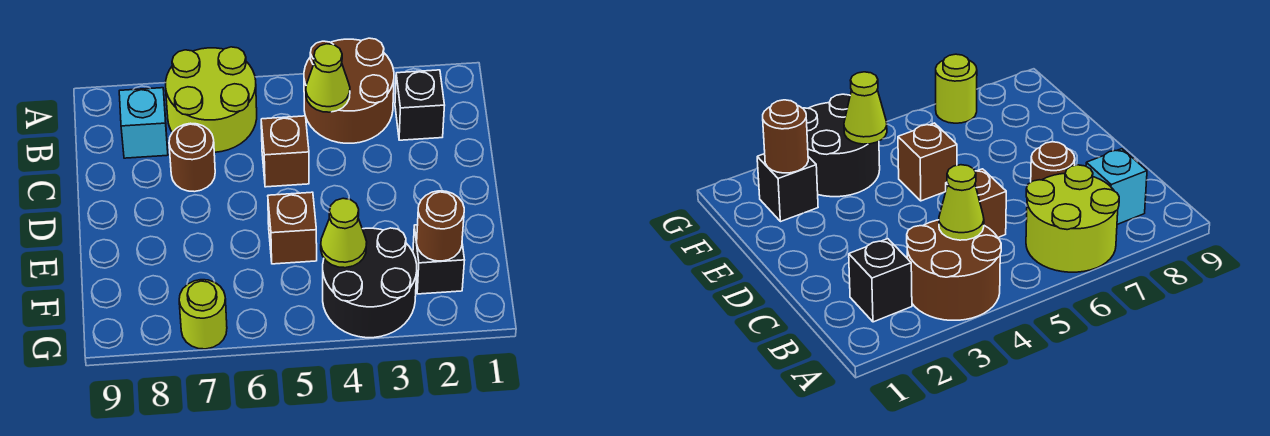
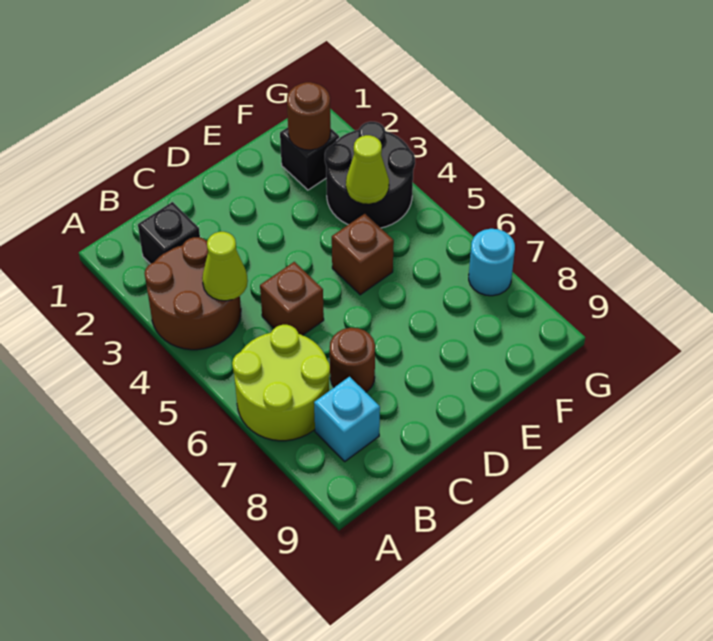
lime 1x1 round brick [179,280,227,349] -> cyan 1x1 round brick [469,229,515,296]

